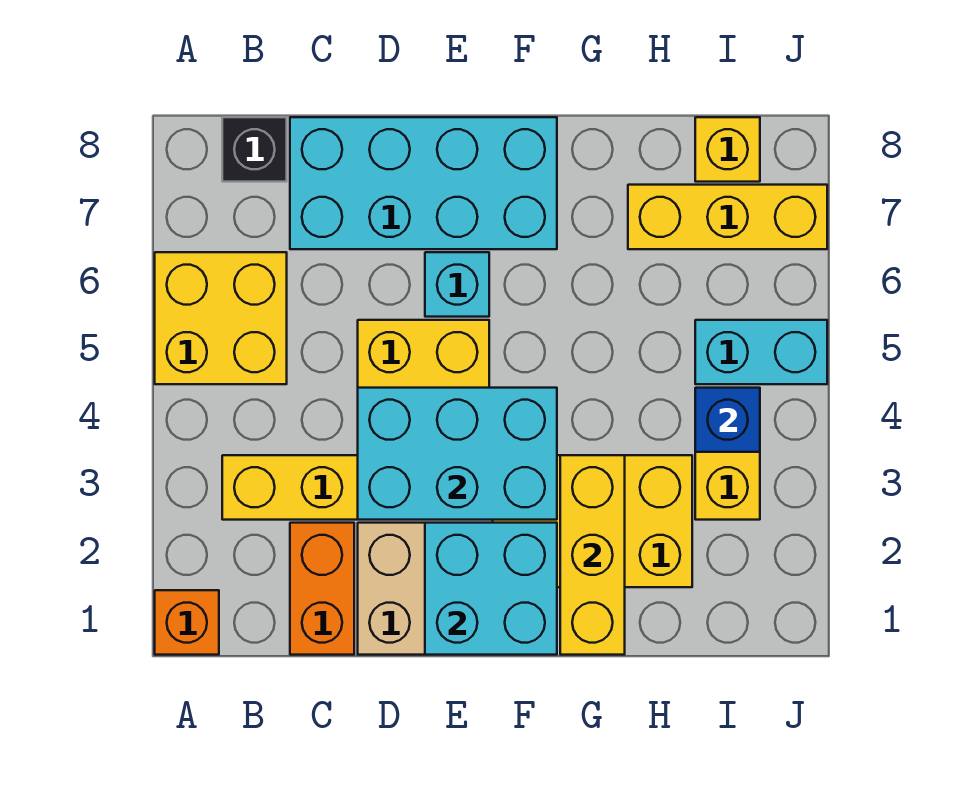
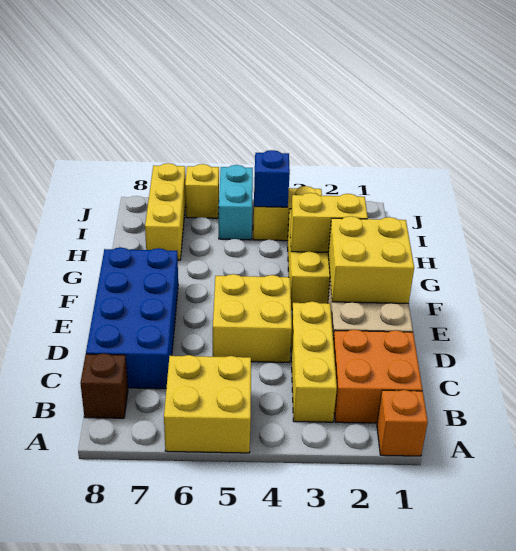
black 1x1 brick [222,117,287,182] -> brown 1x1 brick [80,353,128,418]
orange 1x2 brick [290,523,354,655] -> orange 2x2 brick [333,330,422,423]
cyan 2x4 brick [290,117,557,249] -> blue 2x4 brick [86,248,178,389]
cyan 2x3 brick [358,388,557,520] -> none
cyan 2x2 brick [425,523,557,655] -> yellow 2x2 brick [328,216,414,304]
cyan 1x1 brick [425,252,489,317] -> none
yellow 1x3 brick [560,455,625,655] -> yellow 1x2 brick [290,193,368,252]
yellow 1x1 brick [695,117,760,182] -> yellow 1x1 brick moved to [185,164,219,218]

